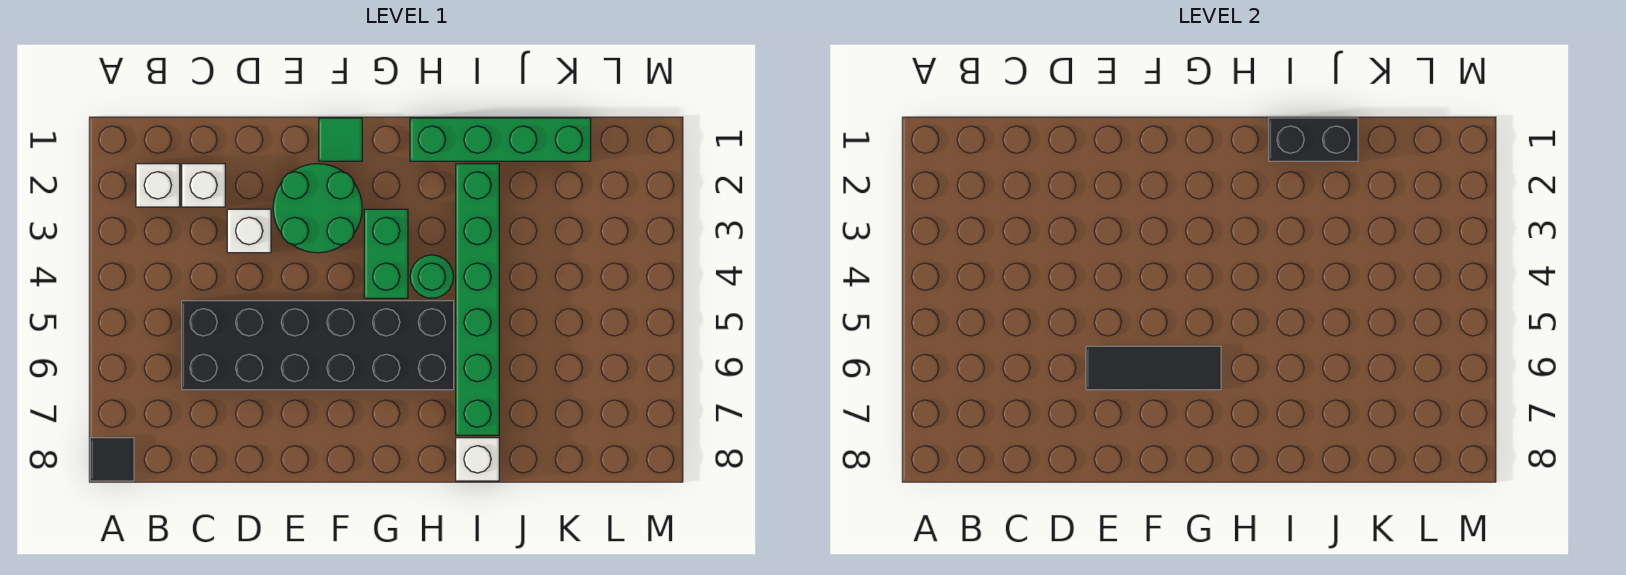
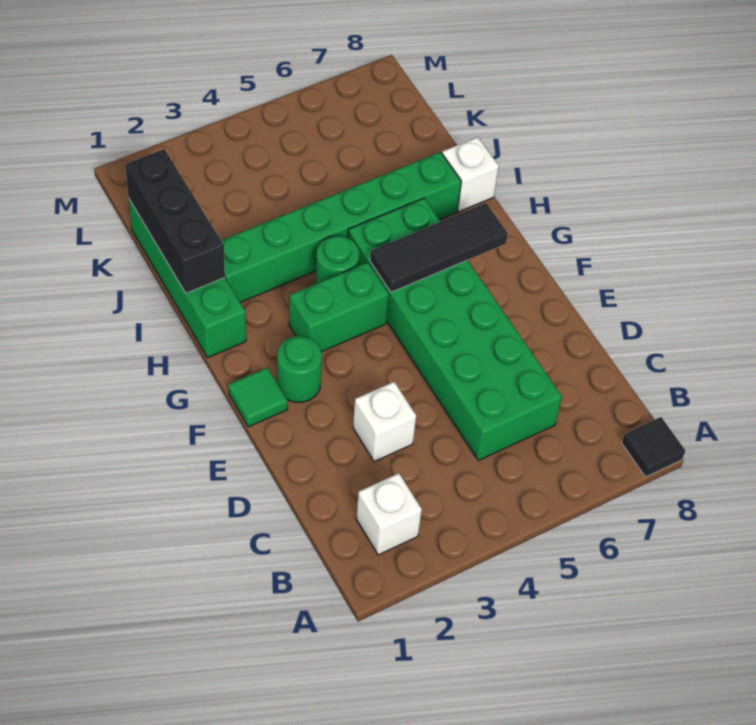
white 1x1 brick [182,164,225,207] -> none
black 2x6 brick [182,301,454,390] -> green 2x6 brick [348,198,562,460]
green 2x2 round brick [273,164,362,253] -> green 1x1 round brick [277,336,322,402]
black 1x3 tile [1086,346,1221,390] -> black 1x3 tile turned to [370,203,508,292]
black 1x2 brick [1269,118,1358,161] -> black 1x3 brick [125,149,225,293]

